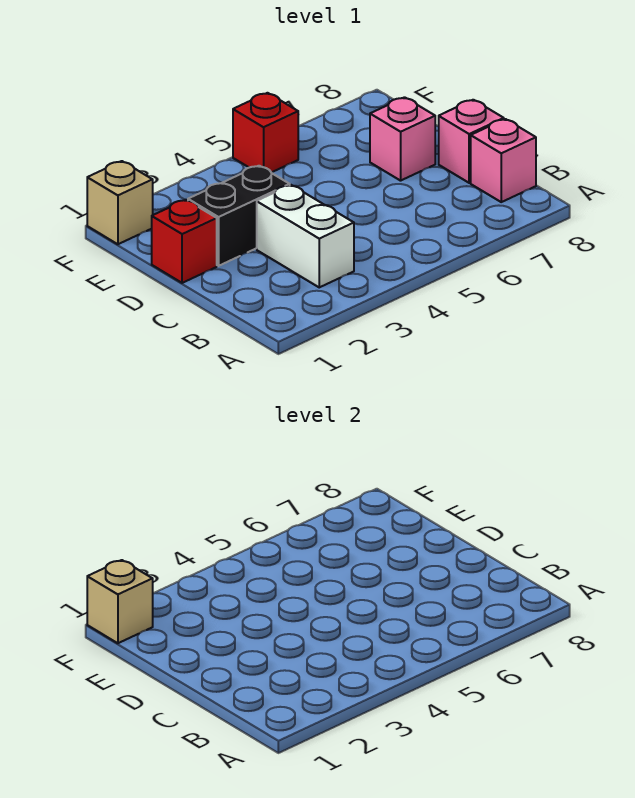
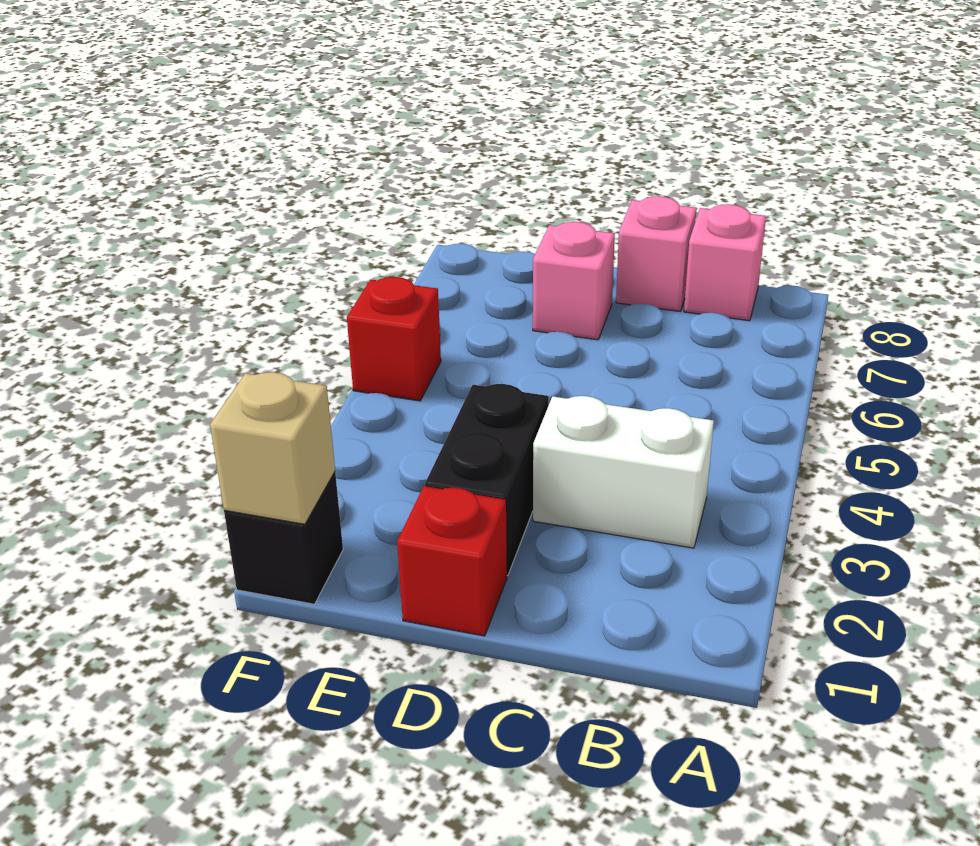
tan 1x1 brick [87,161,153,244] -> black 1x1 brick [224,472,343,604]

